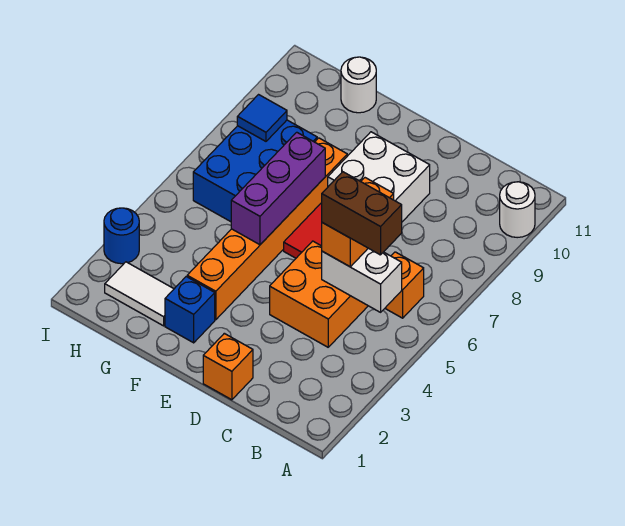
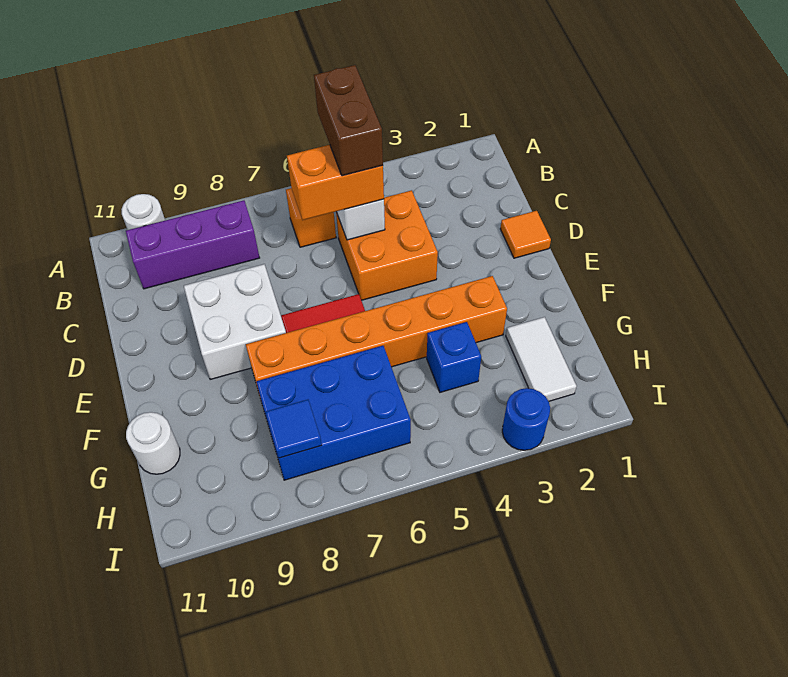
orange 1x1 brick [203,333,253,400] -> orange 1x1 tile [500,211,551,258]
blue 1x1 brick [165,277,215,343] -> blue 1x1 brick moved to [427,322,481,392]
purple 1x3 brick [231,132,325,245] -> purple 1x3 brick moved to [126,200,260,289]

